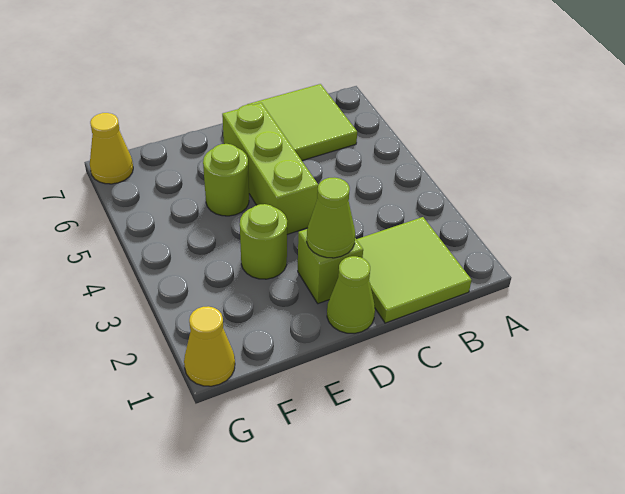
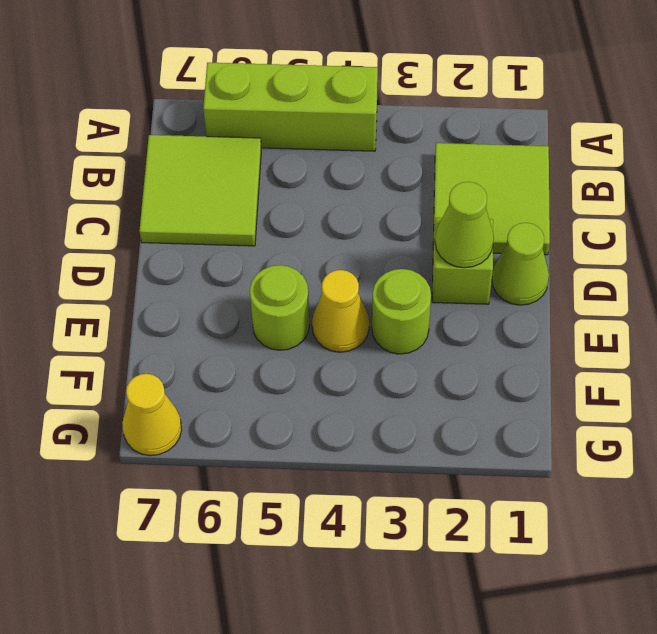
lime 1x3 brick [222,103,318,234] -> lime 1x3 brick moved to [203,63,378,151]
yellow 1x1 cone [184,306,235,386] -> yellow 1x1 cone moved to [312,270,369,352]

